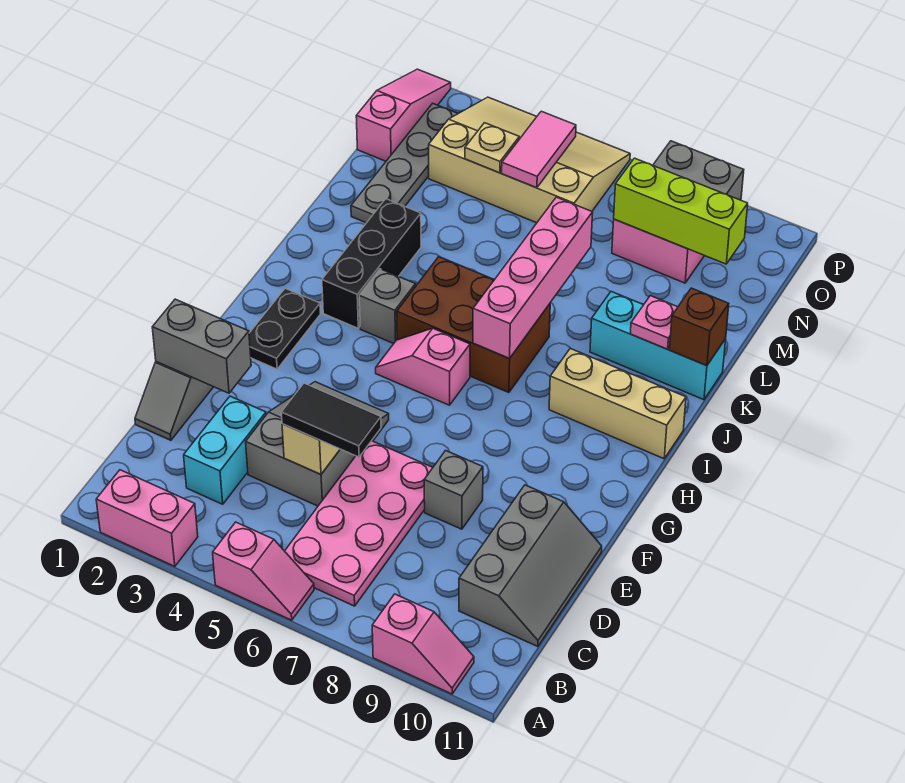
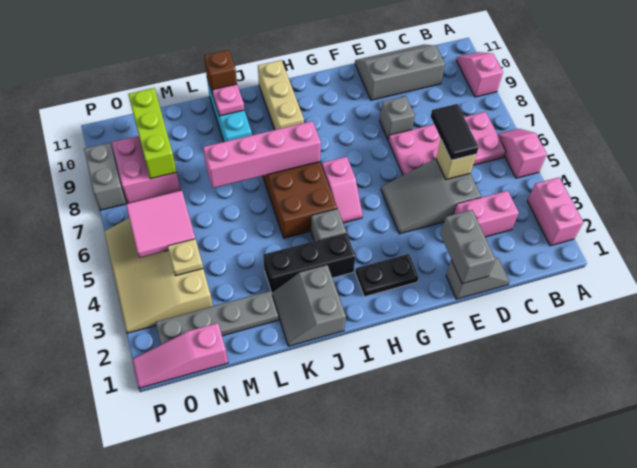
cyan 1x2 brick [184,396,266,504] -> pink 1x2 brick [454,191,519,237]
none -> grey 2x2 slope [272,265,346,346]
pink 1x2 tile [502,111,576,188] -> pink 2x2 tile [126,191,195,258]

